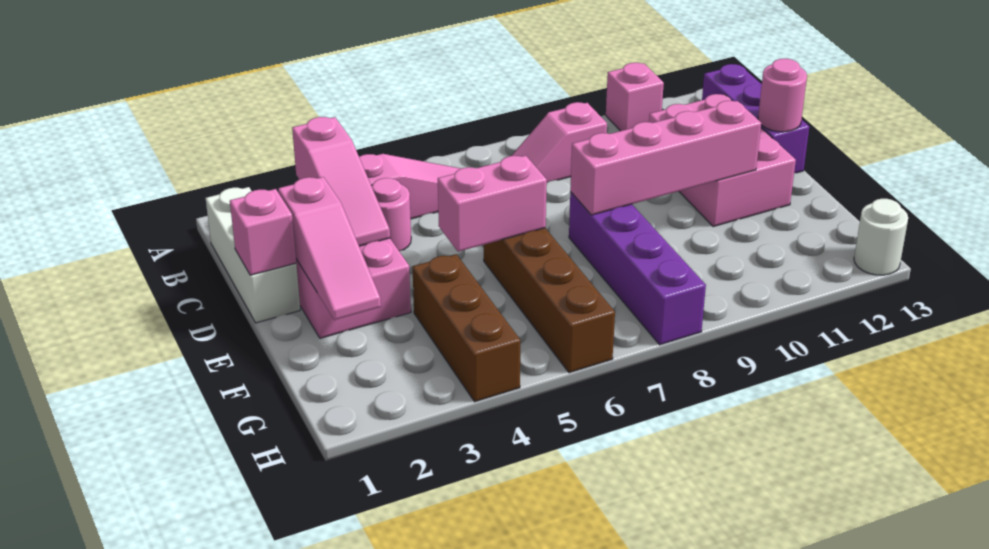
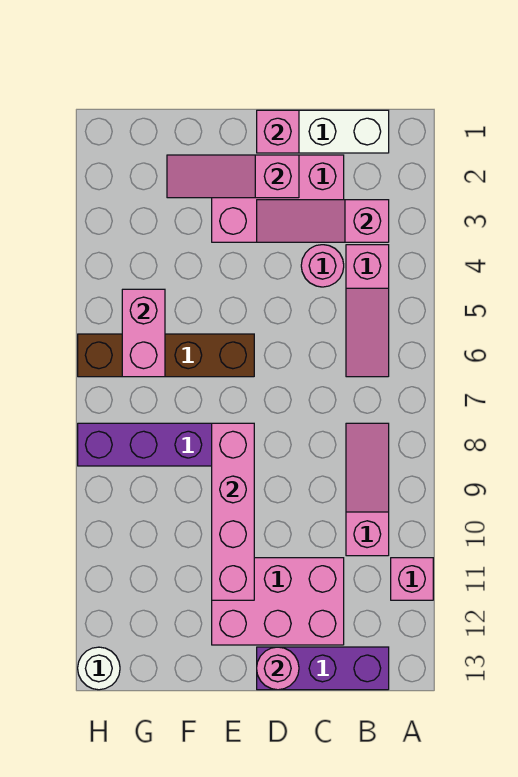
pink 1x2 slope [512,102,607,182] -> pink 1x3 slope [346,423,389,556]
pink 1x2 brick [438,156,547,252] -> pink 1x2 brick moved to [122,289,165,377]
brown 1x3 brick [412,254,520,402] -> none

